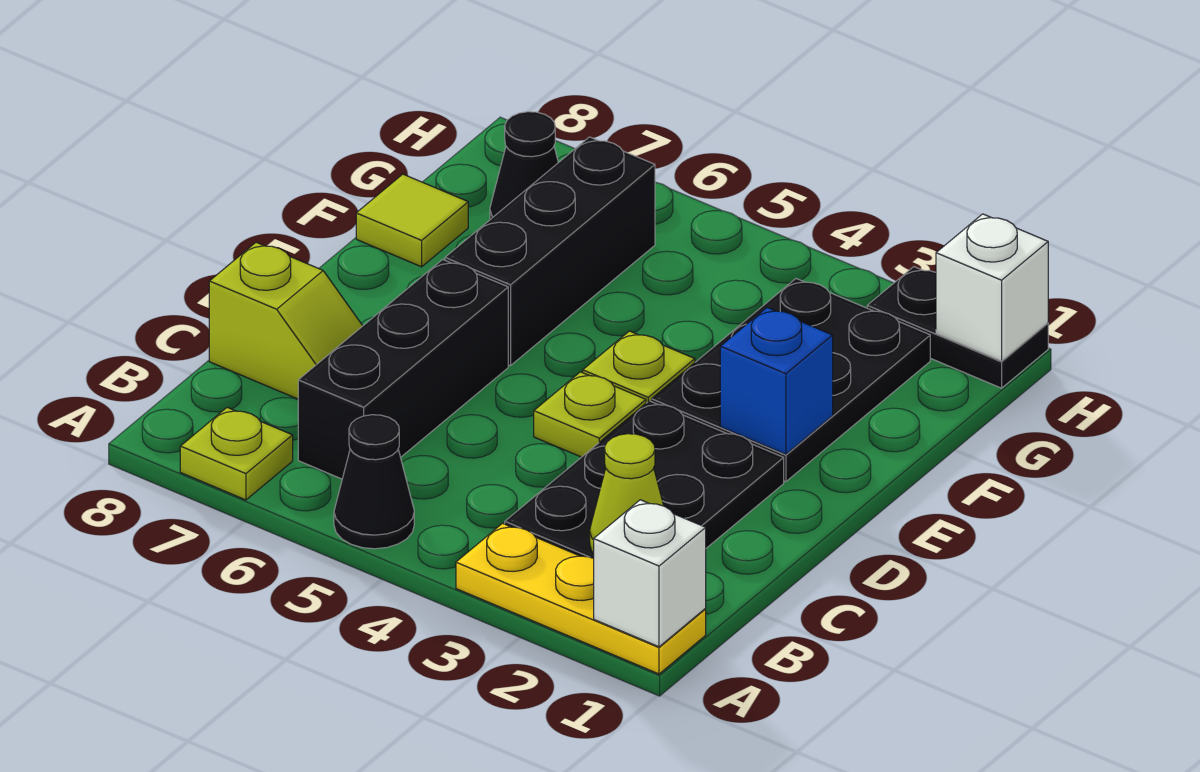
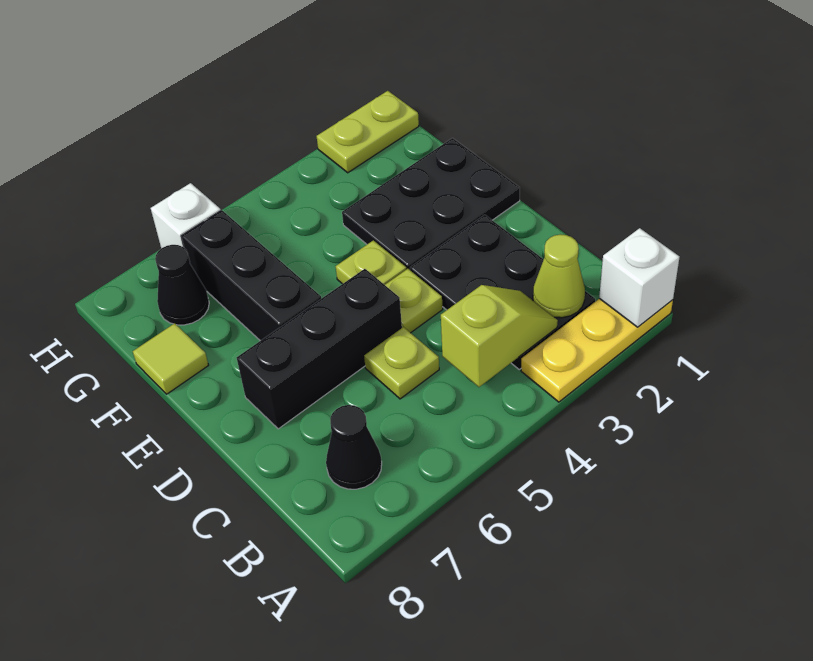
black 1x1 cone [334,415,414,549] -> black 1x1 cone moved to [326,405,382,489]
lime 1x1 plate [180,407,293,500] -> lime 1x1 plate moved to [364,327,439,399]
black 1x3 brick [298,259,508,479] -> black 1x3 brick turned to [237,269,402,429]
lime 1x2 slope [209,242,362,399] -> lime 1x2 slope moved to [441,285,558,387]
black 2x3 plate [652,279,930,482] -> black 2x3 plate turned to [342,138,520,270]
blue 1x1 brick [720,308,833,454] -> none
black 1x2 plate [867,267,1048,388] -> lime 1x2 plate [317,91,419,173]
white 1x1 brick [936,214,1048,361] -> white 1x1 brick moved to [151,183,221,248]

